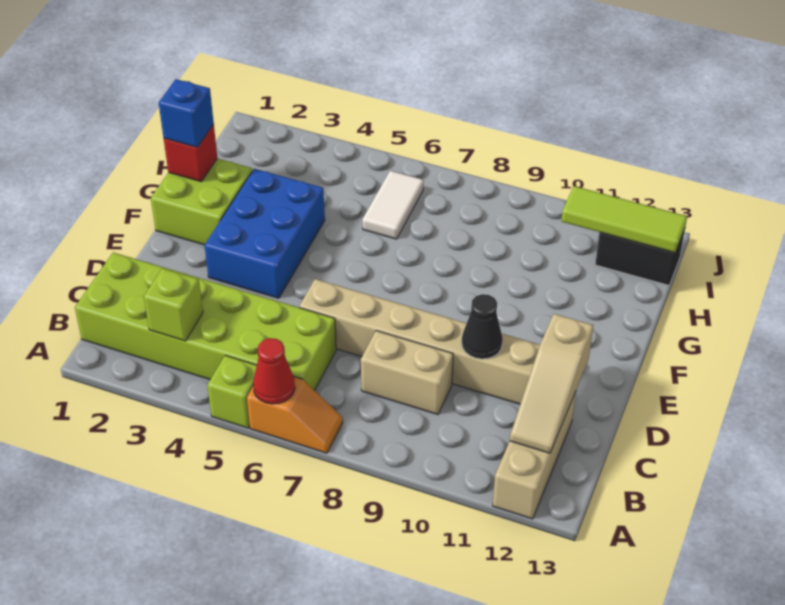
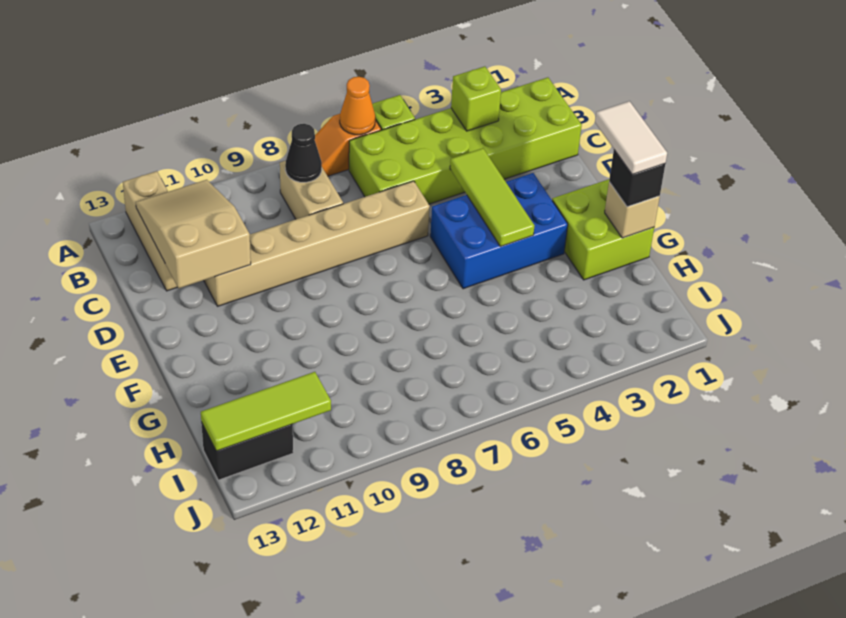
red 1x1 cone [253,338,295,404] -> orange 1x1 cone [340,77,375,135]
tan 1x3 slope [510,314,593,453] -> tan 2x3 slope [136,180,251,288]
tan 1x2 brick [361,331,453,415] -> tan 1x2 brick turned to [280,161,343,219]
none -> lime 1x3 tile [450,148,535,246]
black 1x1 cone [462,294,503,359] -> black 1x1 cone moved to [285,124,322,182]
blue 2x3 brick [205,169,325,298] -> blue 2x3 brick turned to [430,173,568,289]
red 1x1 brick [164,124,217,182] -> tan 1x1 brick [605,182,660,238]
blue 1x1 brick [159,79,214,147] -> black 1x1 brick [609,150,665,207]
white 1x2 tile [362,171,424,239] -> white 1x2 tile moved to [595,101,667,174]

